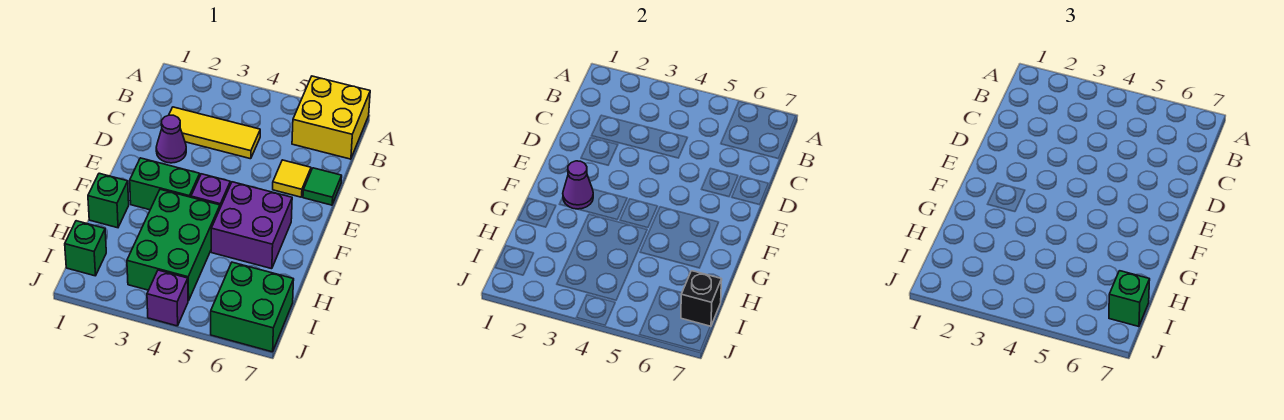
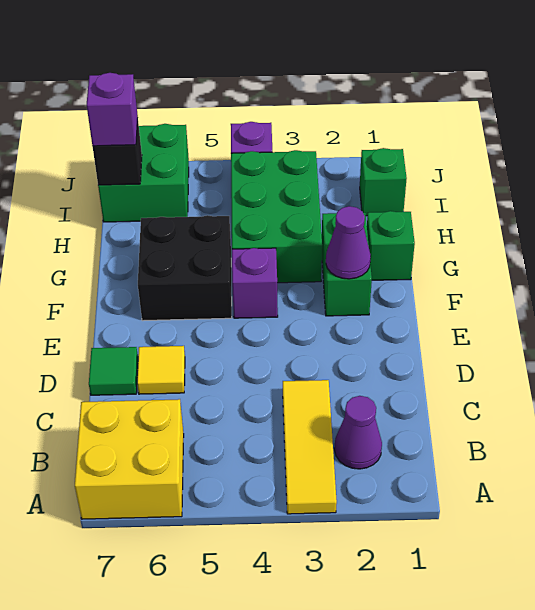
yellow 1x3 tile [169,107,260,159] -> yellow 1x3 tile turned to [283,380,337,514]
purple 1x1 cone [156,115,186,163] -> purple 1x1 cone moved to [334,396,382,469]
green 1x2 brick [130,158,200,210] -> green 1x2 brick turned to [322,213,372,316]
purple 2x2 brick [211,182,292,269] -> black 2x2 brick [138,215,232,321]
green 1x1 brick [1109,271,1150,327] -> purple 1x1 brick [87,73,138,146]

